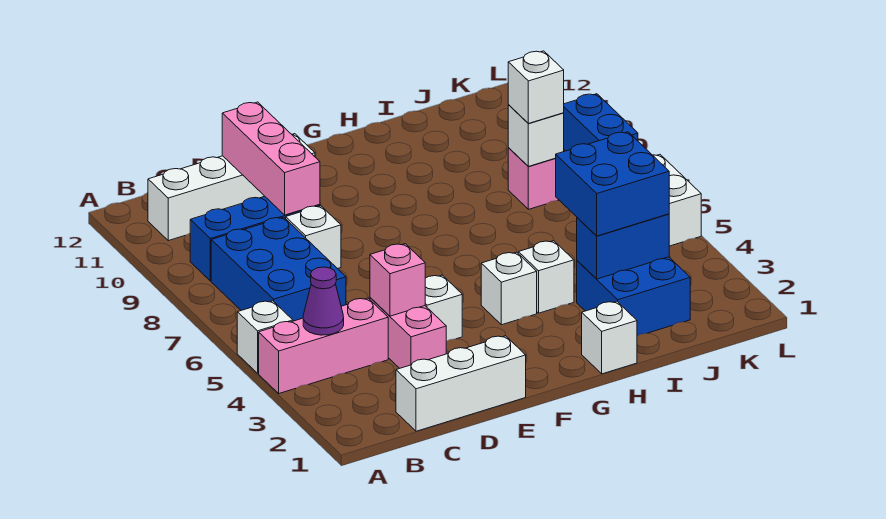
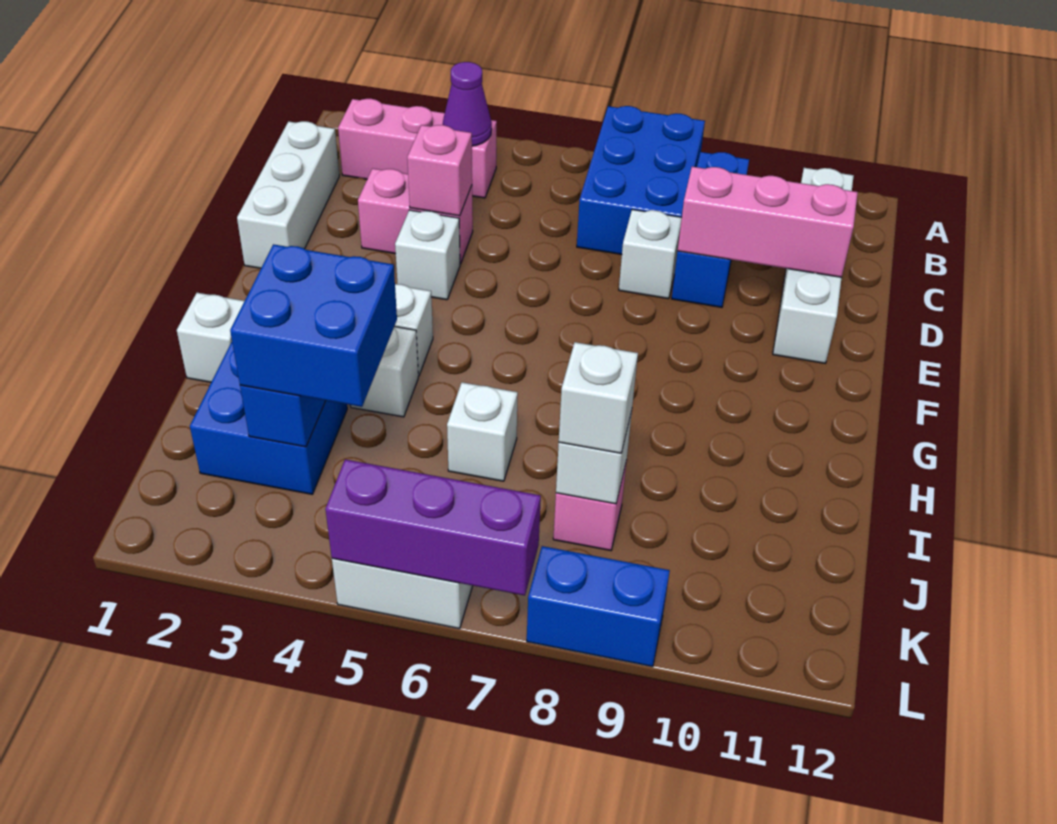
pink 1x3 brick [259,298,388,393] -> pink 1x3 brick turned to [338,99,497,198]
white 1x1 brick [237,301,293,373] -> white 1x1 brick moved to [447,382,518,481]
blue 2x3 brick [211,217,346,321] -> blue 2x3 brick turned to [577,106,705,254]
none -> purple 1x3 brick [325,459,541,596]

